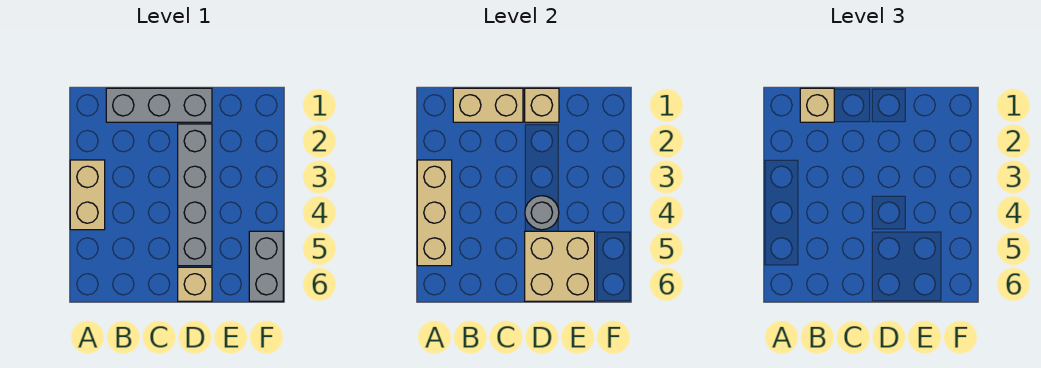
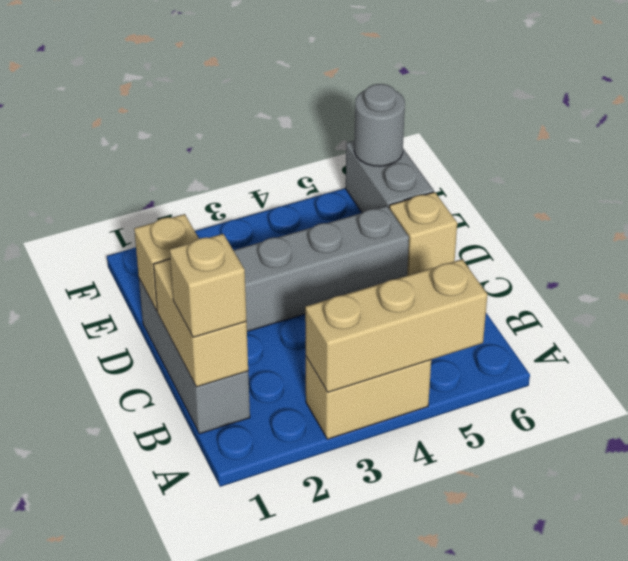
grey 1x1 round brick [525,196,559,230] -> grey 1x1 round brick moved to [354,84,405,166]
tan 2x2 brick [525,231,595,301] -> none
grey 1x2 brick [249,231,283,301] -> grey 1x2 brick turned to [346,141,434,213]

